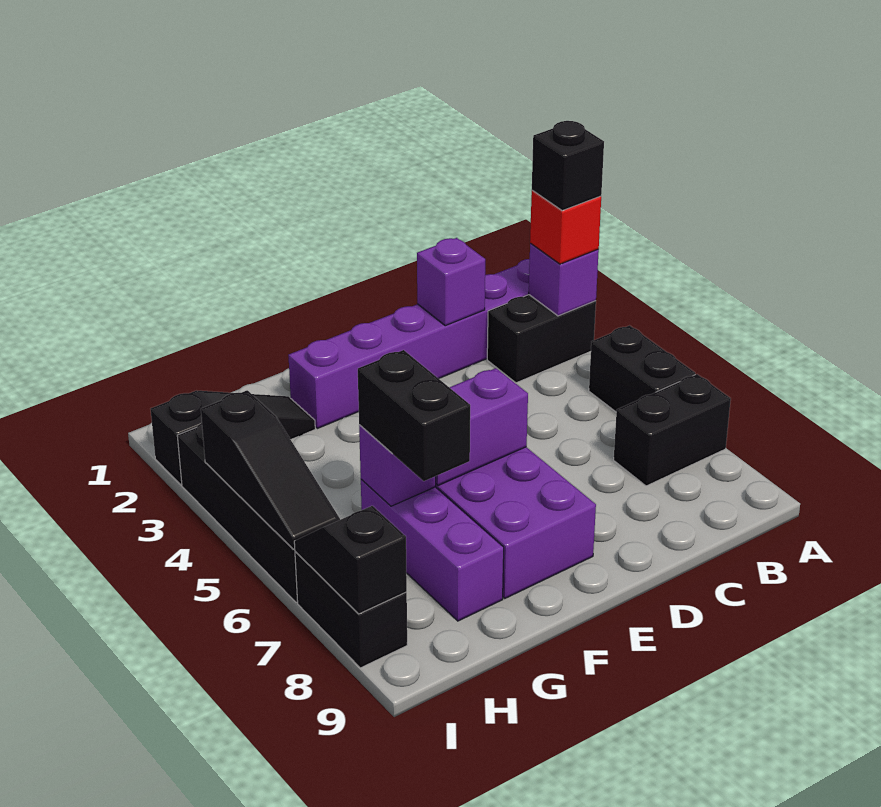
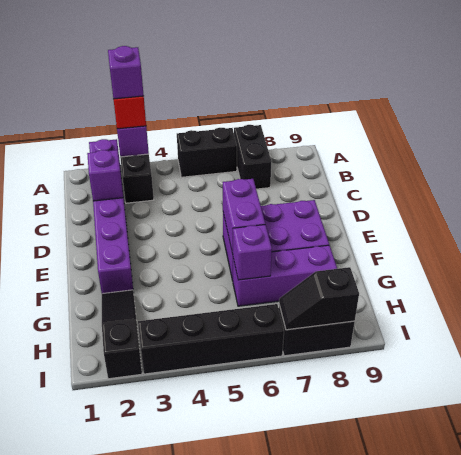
black 1x1 brick [532,121,604,211] -> purple 1x1 brick [108,46,144,99]
black 1x2 brick [358,350,470,481] -> none
black 1x3 slope [201,390,340,549] -> none

